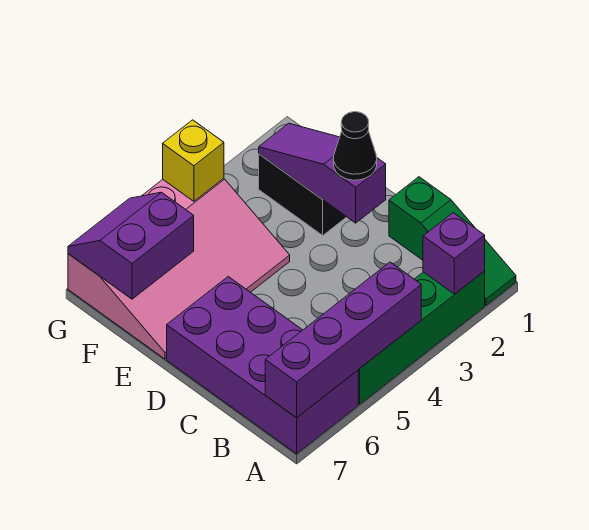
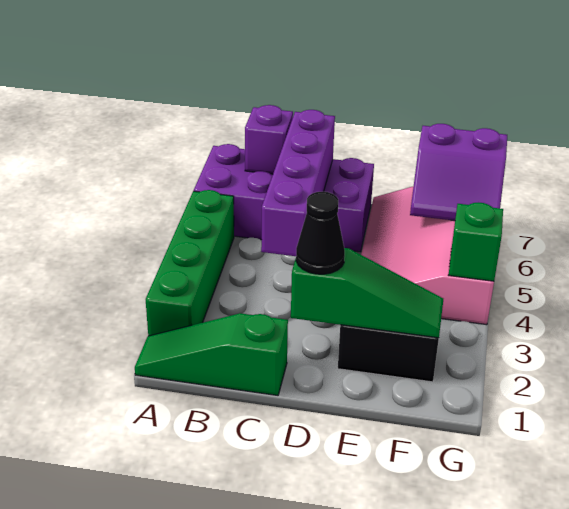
purple 1x1 brick [423,213,485,294] -> purple 1x1 brick moved to [245,105,293,174]
purple 1x4 brick [265,262,421,418] -> purple 1x4 brick moved to [261,110,335,256]
purple 1x3 slope [259,123,386,223] -> green 1x3 slope [291,248,443,338]
purple 2x2 slope [68,192,194,299] -> purple 2x2 slope turned to [410,124,507,221]
yellow 1x1 brick [163,120,224,201] -> green 1x1 brick [449,203,503,281]

